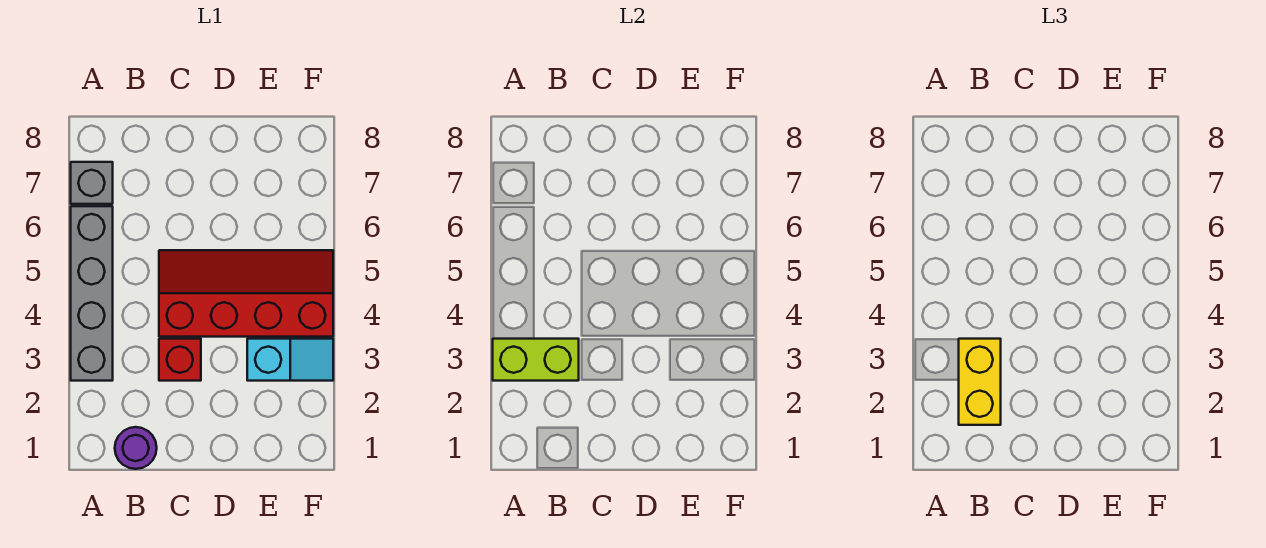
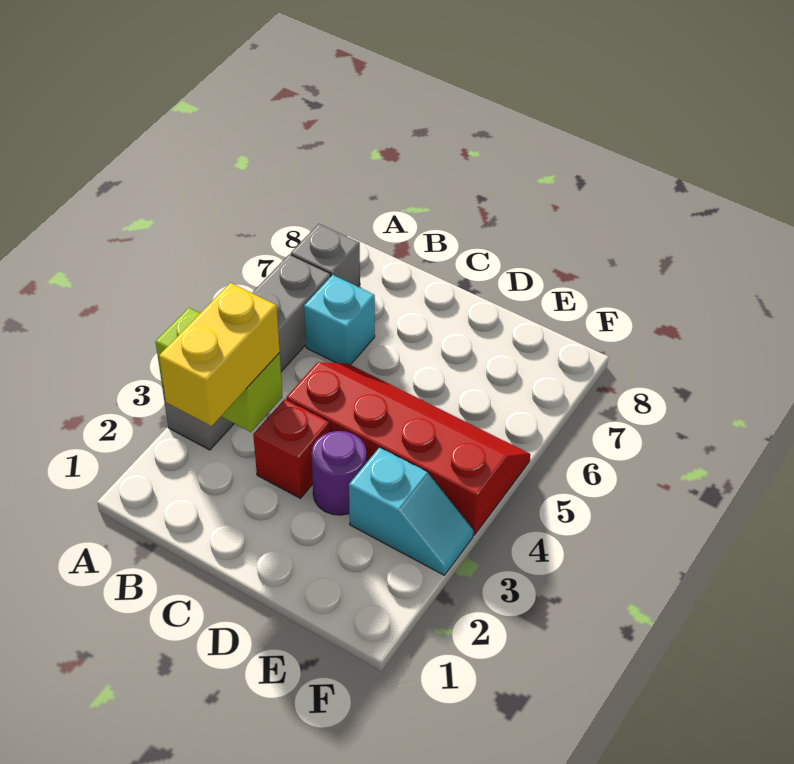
purple 1x1 round brick [115,427,157,469] -> purple 1x1 round brick moved to [311,431,367,515]
none -> cyan 1x1 brick [304,275,375,365]

